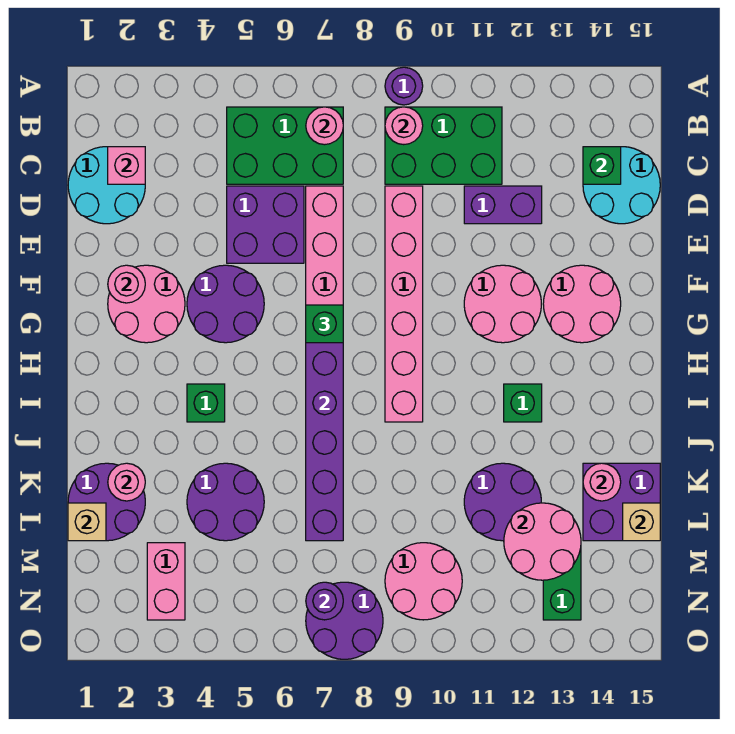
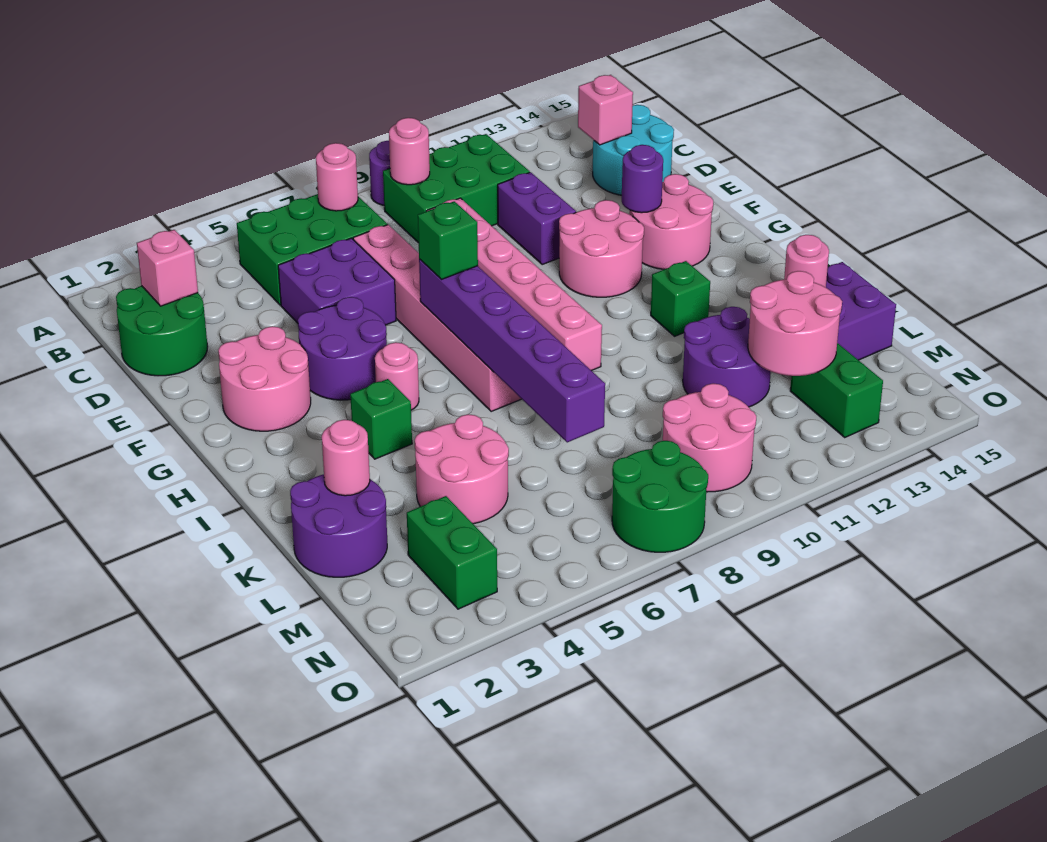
cyan 2x2 round brick [68,147,145,224] -> green 2x2 round brick [116,286,208,376]
green 1x1 brick [583,147,621,184] -> pink 1x1 brick [578,75,633,145]
purple 1x2 brick [464,186,542,224] -> purple 1x2 brick turned to [498,172,576,264]
pink 1x1 round brick [108,265,145,303] -> pink 1x1 round brick moved to [375,342,419,410]
purple 2x2 round brick [187,463,264,541] -> pink 2x2 round brick [415,414,509,524]
tan 1x1 brick [68,503,106,541] -> none
tan 1x1 brick [623,503,660,541] -> none
pink 1x2 brick [147,543,185,620] -> green 1x2 brick [407,496,497,609]
purple 2x2 round brick [306,582,383,659] -> green 2x2 round brick [612,441,708,552]
purple 1x1 round brick [306,582,343,620] -> purple 1x1 round brick moved to [622,145,663,213]

